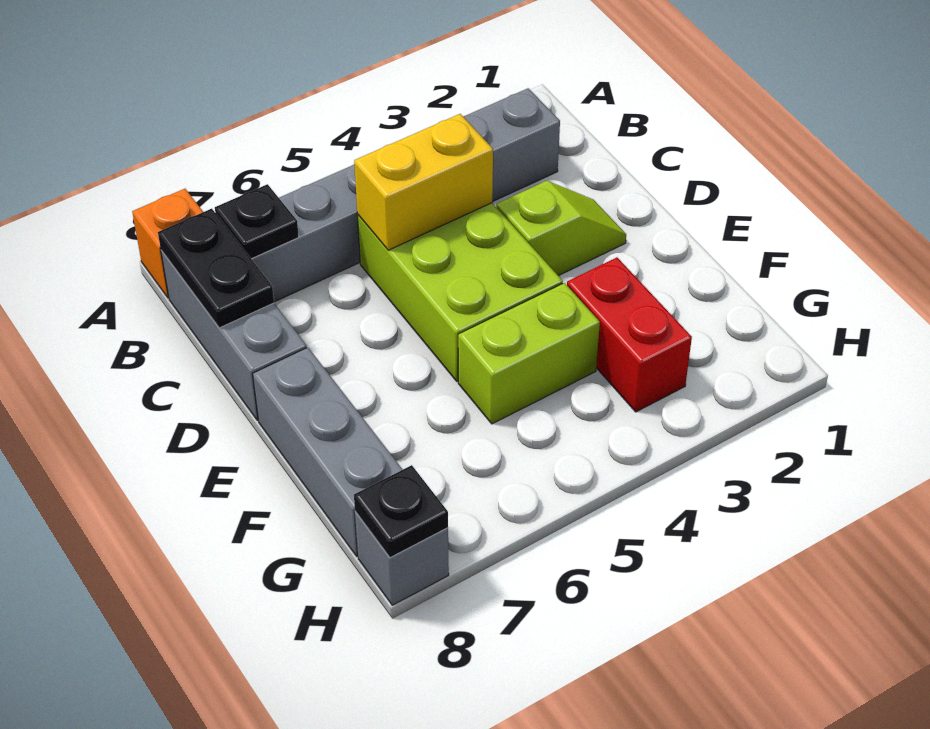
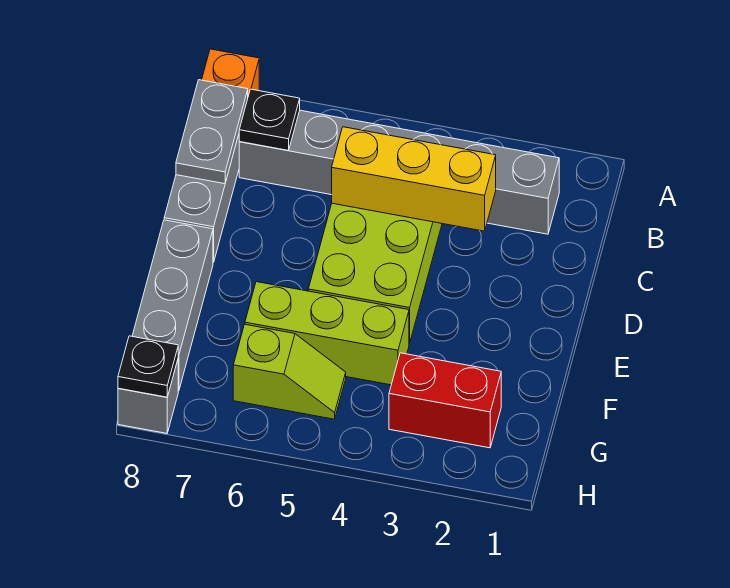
black 1x2 plate [158,209,274,328] -> grey 1x2 plate [176,80,248,184]
yellow 1x2 brick [354,114,493,250] -> yellow 1x3 brick [332,127,496,231]
lime 1x2 slope [496,181,626,276] -> lime 1x2 slope moved to [233,325,346,419]
red 1x2 brick [567,258,692,412] -> red 1x2 brick turned to [389,353,501,448]
lime 1x2 brick [458,283,600,424] -> lime 1x3 brick [245,282,409,385]

